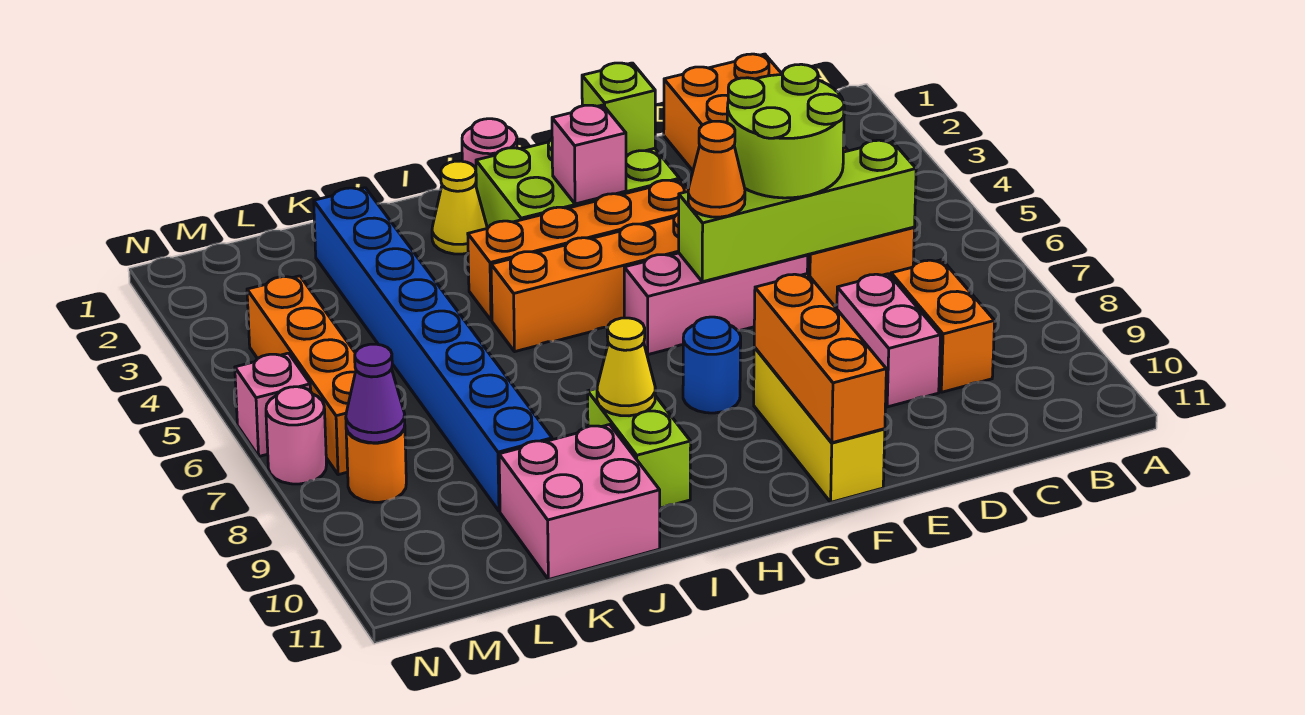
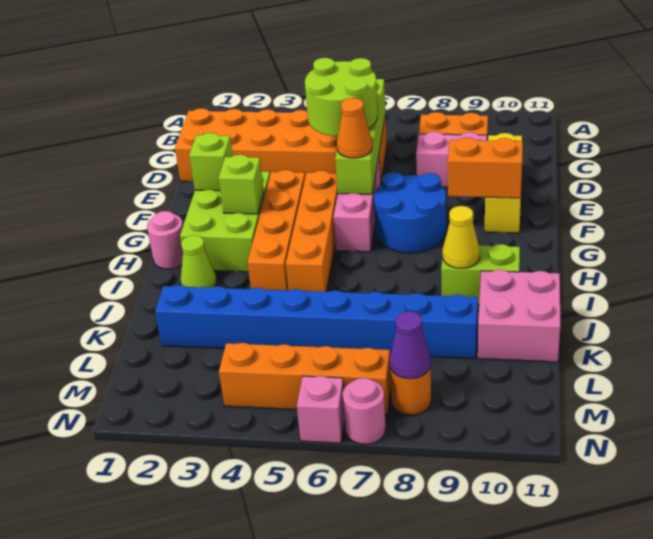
yellow 1x3 brick [754,347,885,502] -> yellow 1x3 brick turned to [485,133,522,233]
orange 1x3 brick [754,274,886,443] -> orange 1x2 brick [448,137,523,198]
pink 1x1 brick [552,105,626,204] -> lime 1x1 brick [219,155,264,214]
blue 1x1 round brick [683,317,741,413] -> blue 2x2 round brick [374,172,446,253]
yellow 1x1 cone [432,161,487,254] -> lime 1x1 cone [181,235,217,288]

